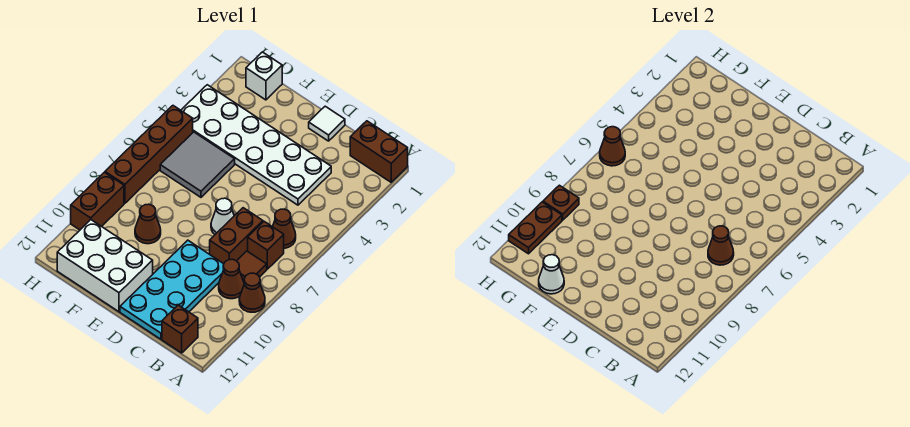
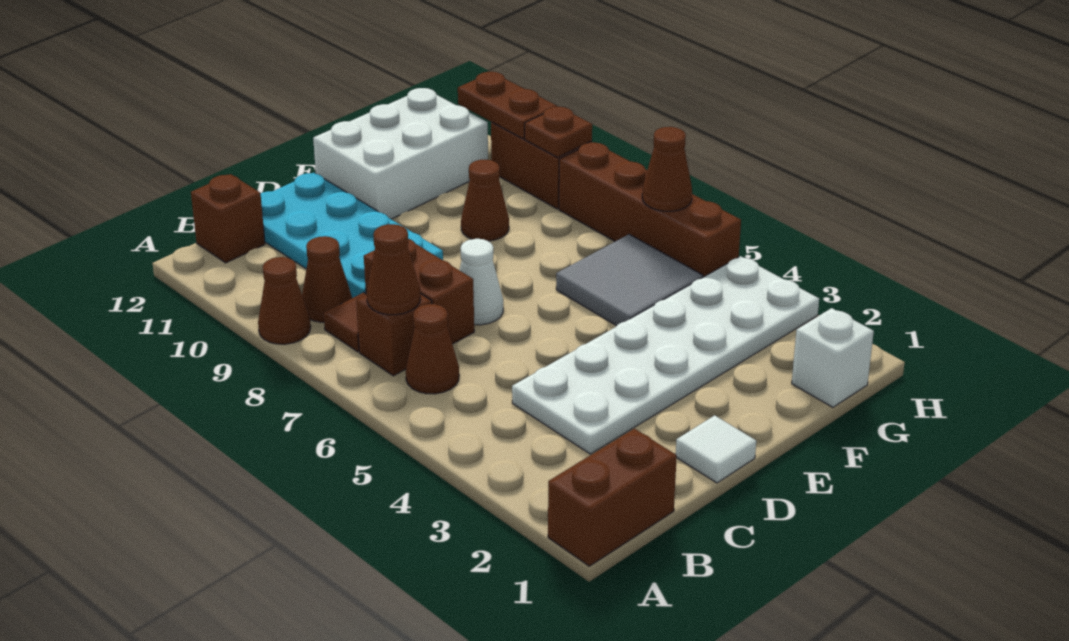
white 1x1 cone [539,255,564,294] -> none

